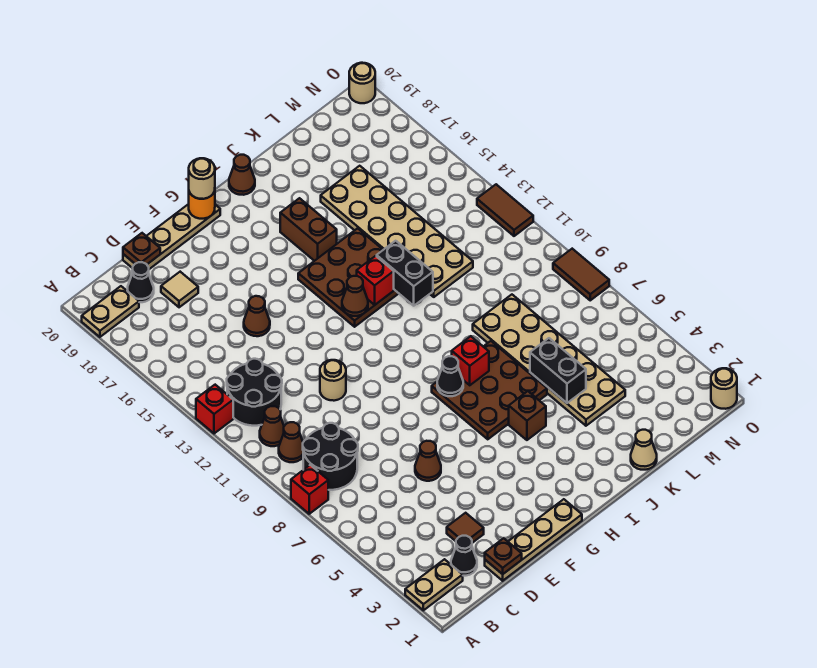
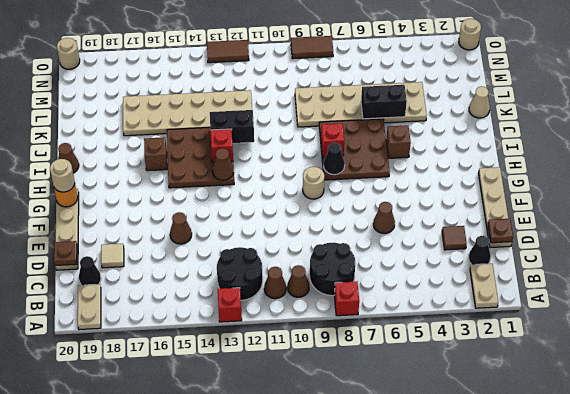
tan 1x1 round brick [320,360,346,401] -> tan 1x1 round brick moved to [303,167,324,199]
brown 1x2 brick [280,198,337,261] -> brown 1x1 brick [144,137,167,171]

